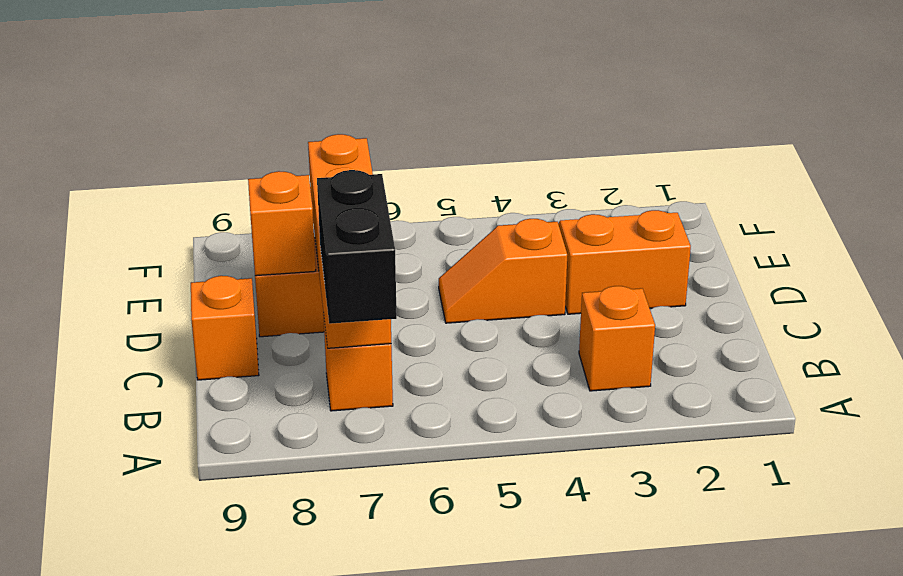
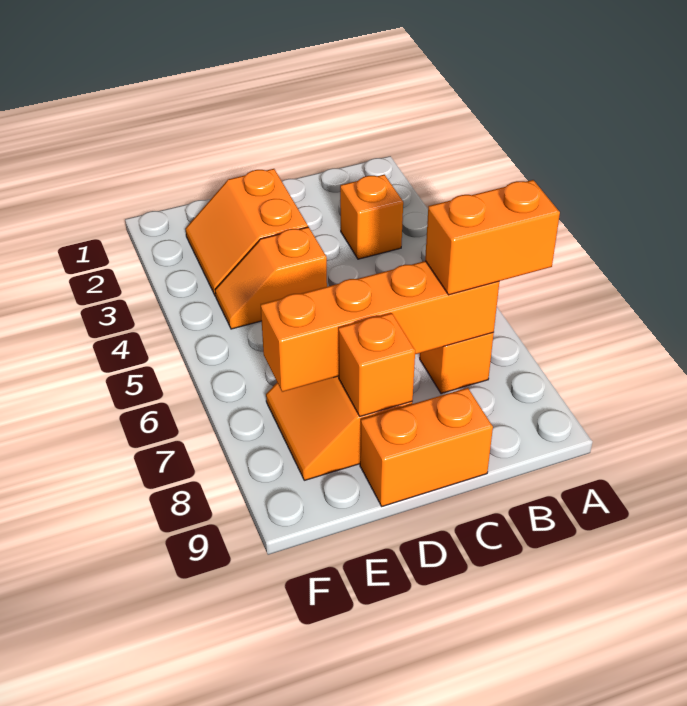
black 1x2 brick [317,170,397,324] -> orange 1x2 brick [425,180,560,295]
orange 1x1 brick [191,276,259,380] -> orange 1x2 brick [360,388,493,506]
orange 1x2 slope [439,219,567,323] -> orange 1x2 slope turned to [215,227,327,329]

